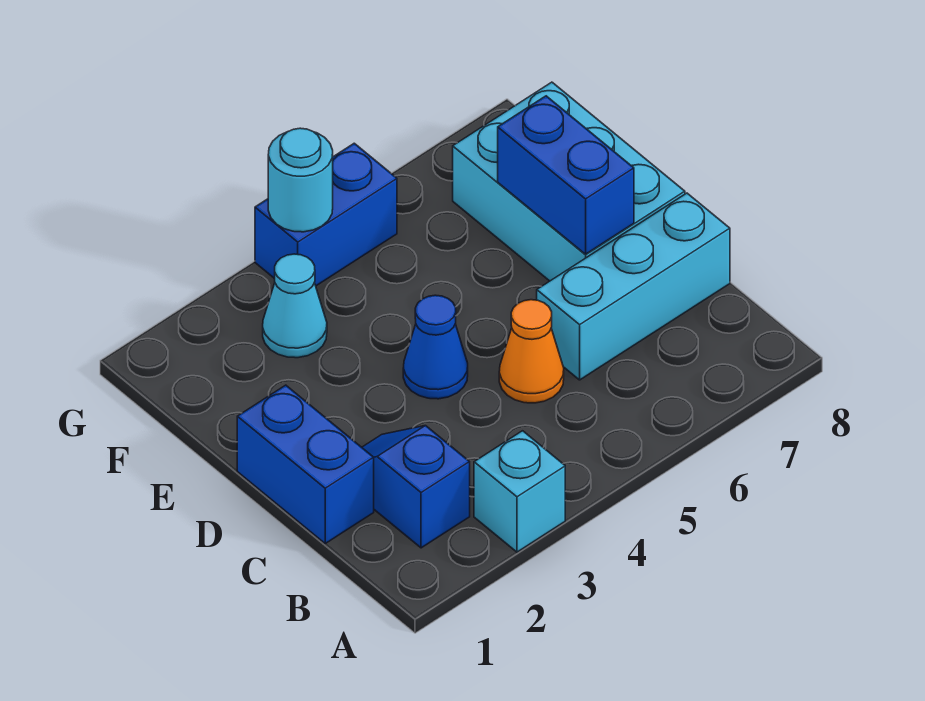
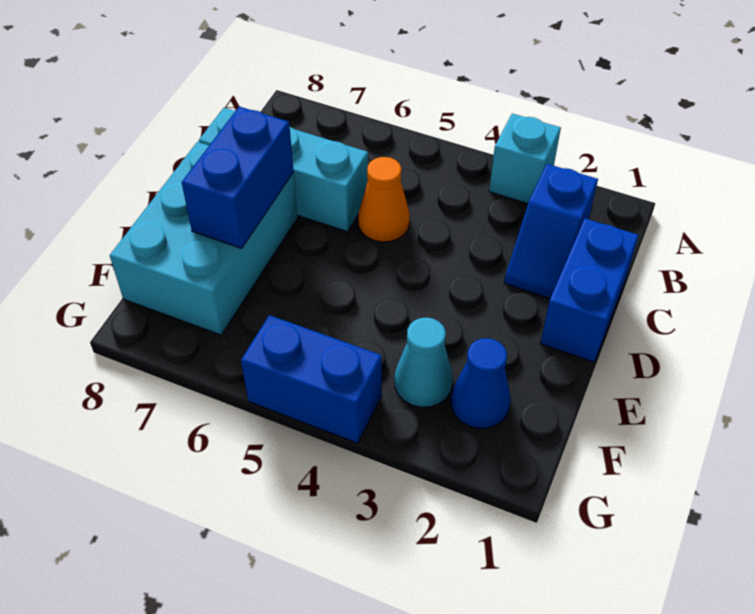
blue 1x1 cone [403,295,468,399] -> blue 1x1 cone moved to [451,338,511,429]
cyan 1x1 round brick [268,128,333,232] -> none

